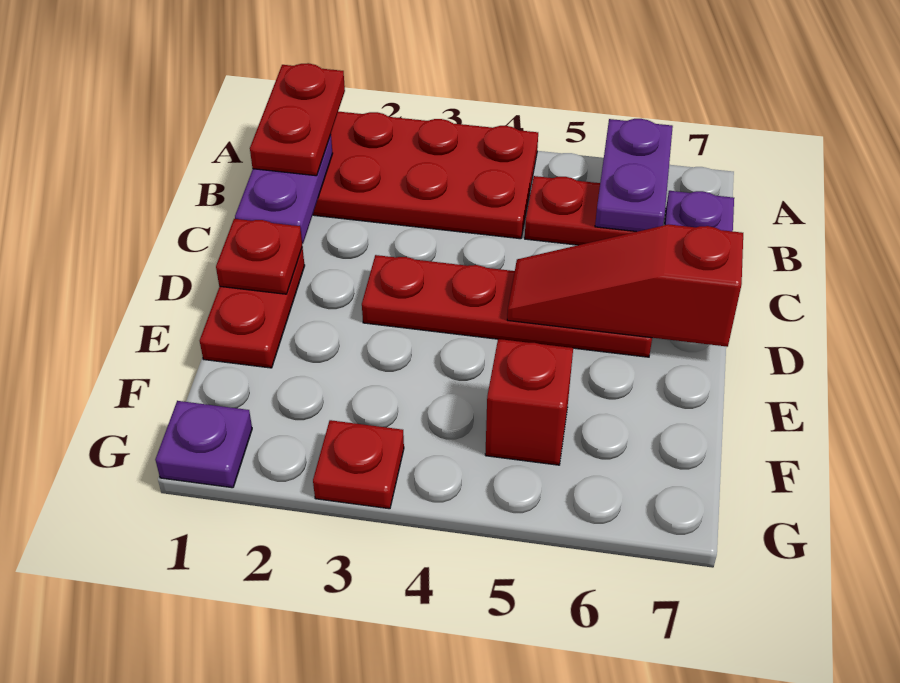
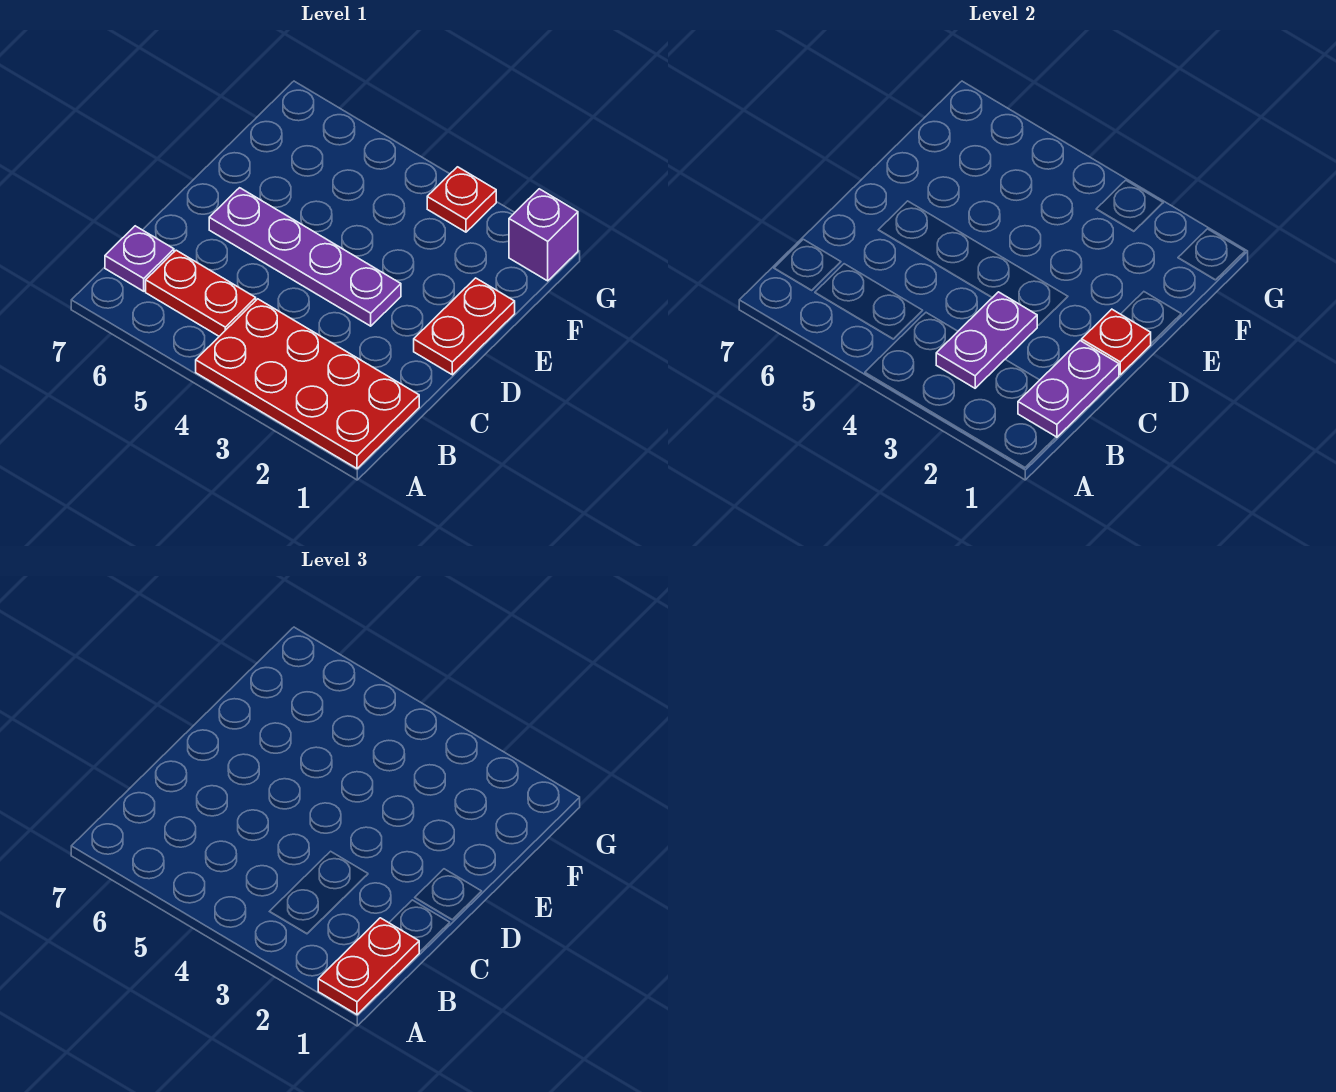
purple 1x2 plate [595,119,673,232] -> purple 1x2 plate moved to [936,292,1037,388]
red 1x4 plate [362,255,652,357] -> purple 1x4 plate [209,188,401,326]
red 1x3 slope [507,225,743,347] -> none
red 1x1 brick [485,339,573,465] -> none
purple 1x1 plate [155,401,252,488] -> purple 1x1 brick [509,189,578,281]

